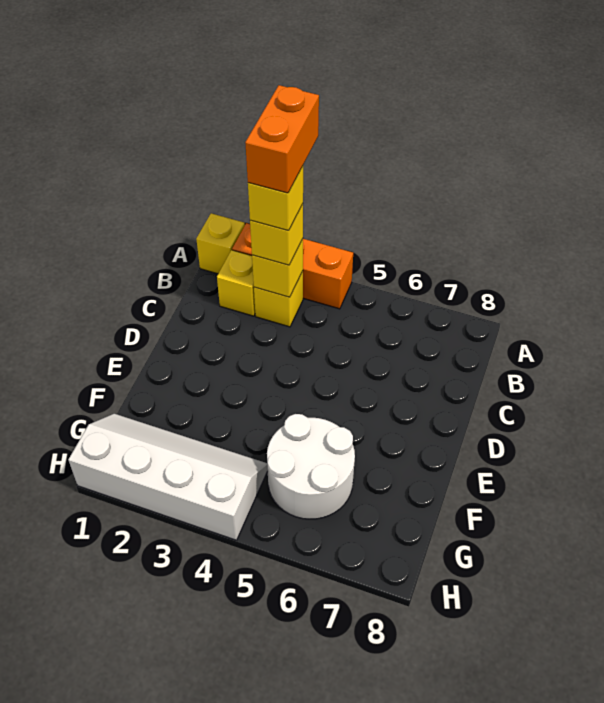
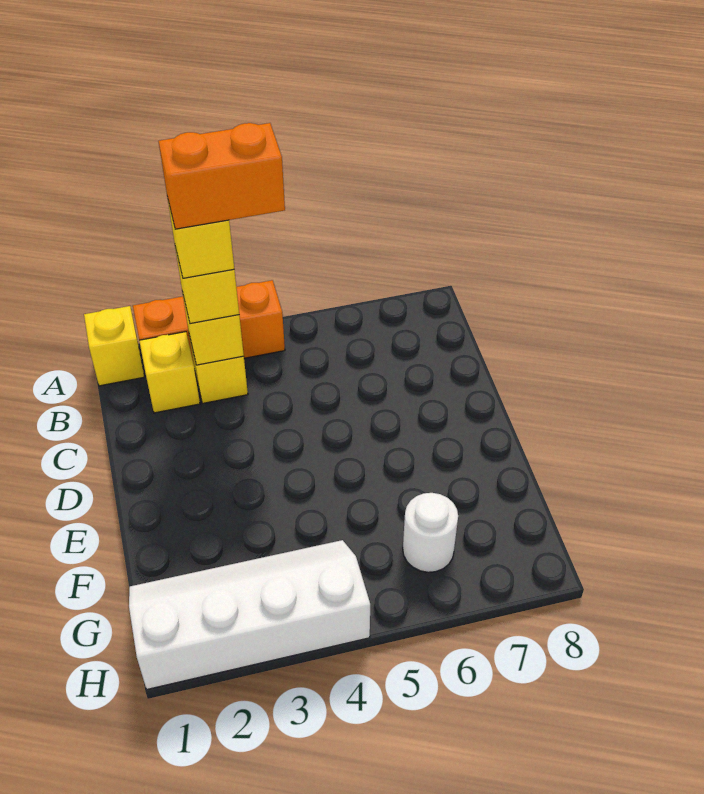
orange 1x2 brick [245,85,319,193] -> orange 1x2 brick turned to [159,123,285,229]
white 2x2 round brick [267,414,355,519] -> white 1x1 round brick [403,493,458,572]

